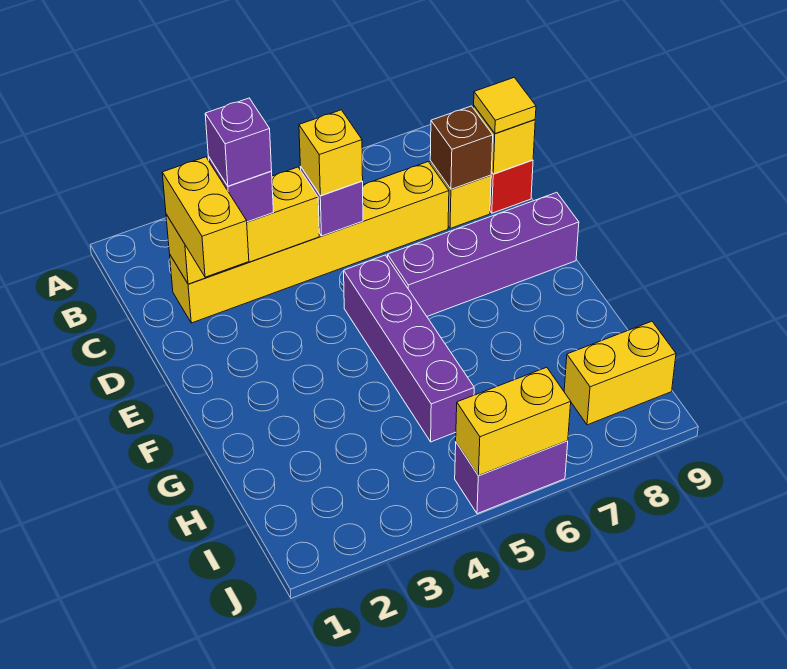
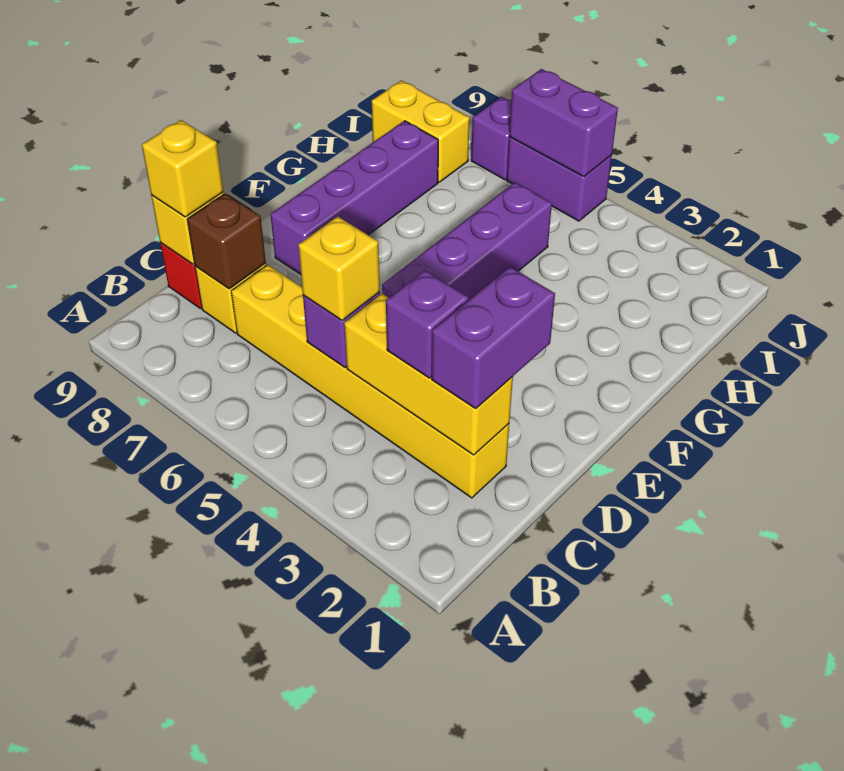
yellow 1x2 brick [162,157,249,277] -> purple 1x2 brick [432,267,555,409]
purple 1x1 brick [205,98,272,186] -> purple 1x1 brick moved to [471,97,511,180]
yellow 1x1 tile [474,77,536,134] -> yellow 1x1 brick [142,120,223,217]
purple 1x4 brick [388,192,579,316] -> purple 1x4 brick turned to [270,121,438,274]
yellow 1x2 brick [456,367,571,476] -> purple 1x2 brick [509,69,618,177]

